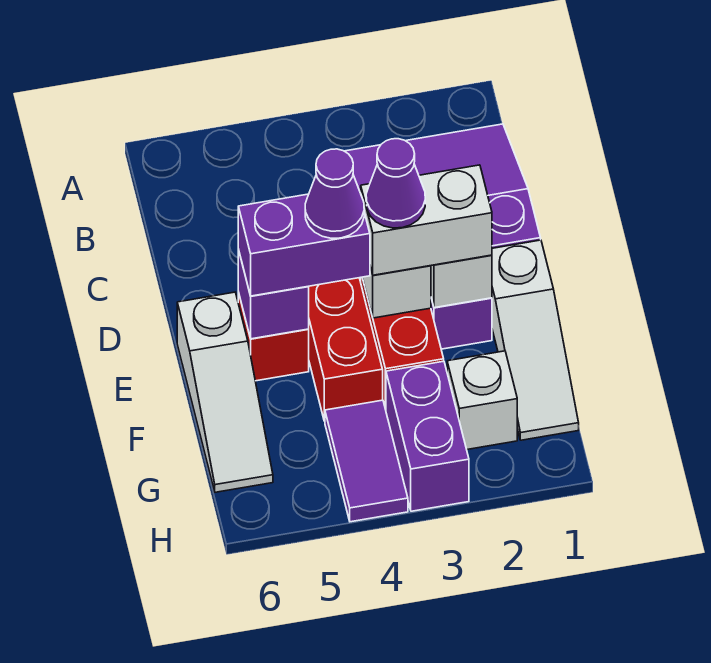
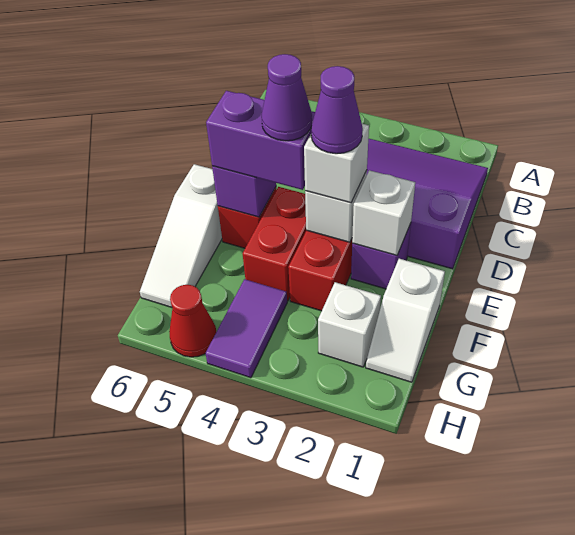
white 1x3 slope [492,240,579,440] -> white 1x2 slope [366,259,445,382]
white 1x2 brick [361,165,492,275] -> white 1x1 brick [304,124,369,203]
purple 1x2 brick [386,361,469,511] -> none
none -> red 1x1 cone [169,285,216,357]

